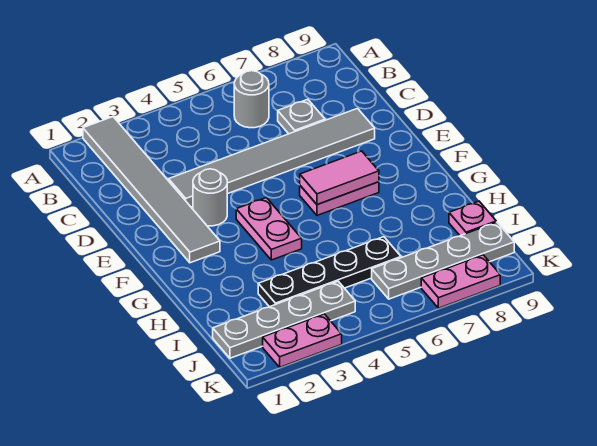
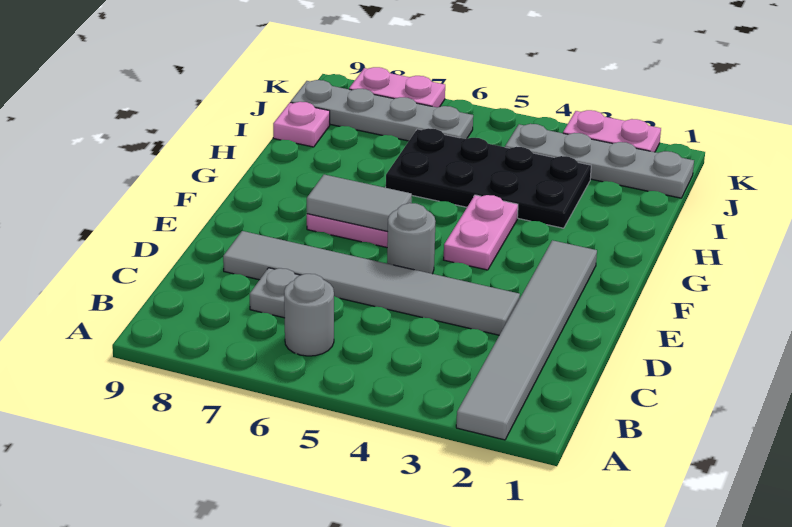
grey 1x1 round brick [193,169,227,226] -> grey 1x1 round brick moved to [387,203,435,274]
pink 1x2 tile [300,151,379,205] -> grey 1x2 tile [307,175,412,232]
black 1x4 plate [258,237,401,307] -> black 2x4 plate [386,128,591,228]

